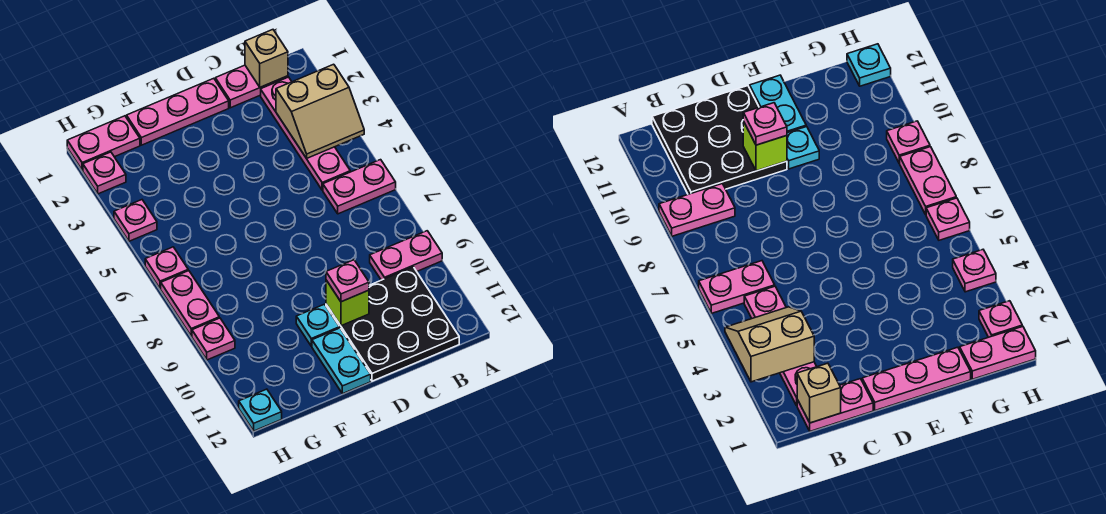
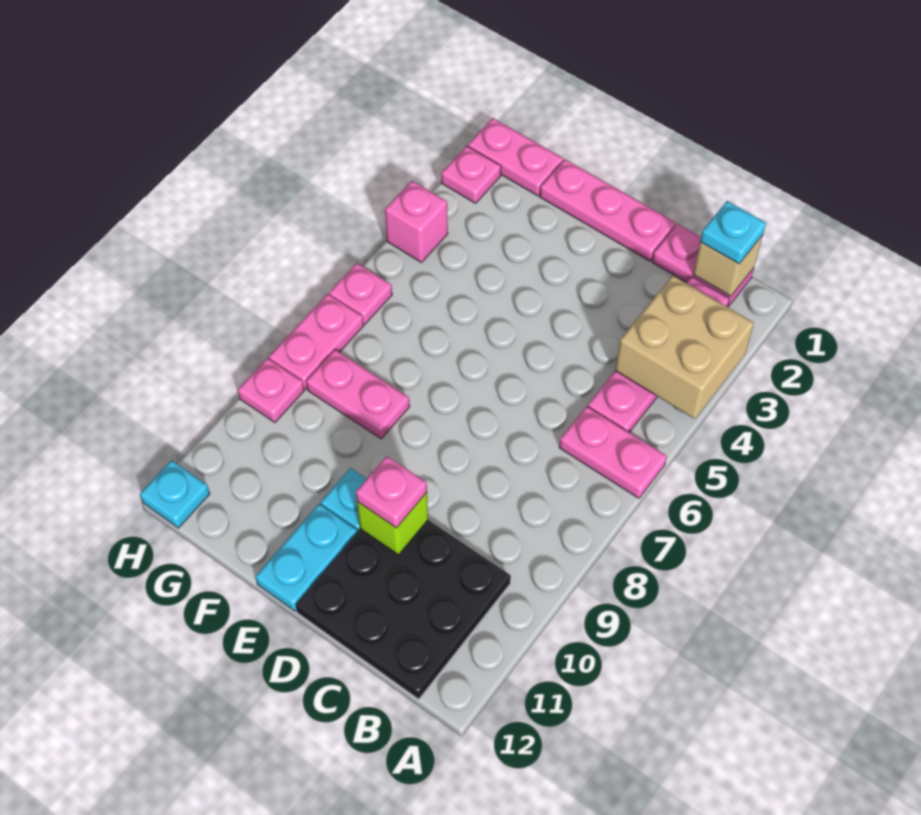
tan 2x2 slope [276,64,364,158] -> tan 2x2 brick [615,276,754,419]
pink 1x2 plate [370,231,442,280] -> pink 1x2 plate moved to [306,350,410,439]
none -> cyan 1x1 plate [700,201,766,264]
pink 1x1 plate [114,200,157,241] -> pink 1x1 brick [385,181,448,263]

